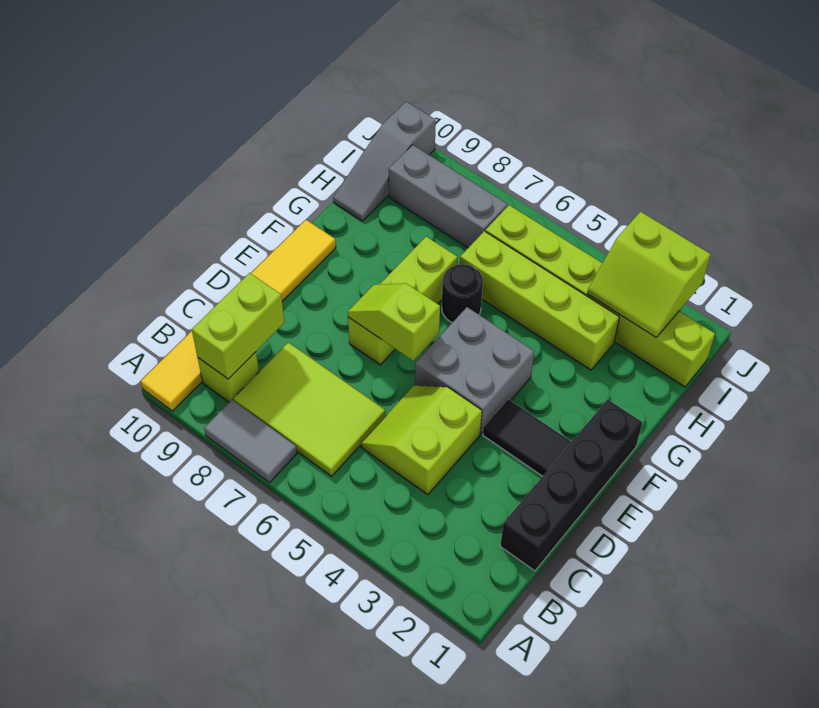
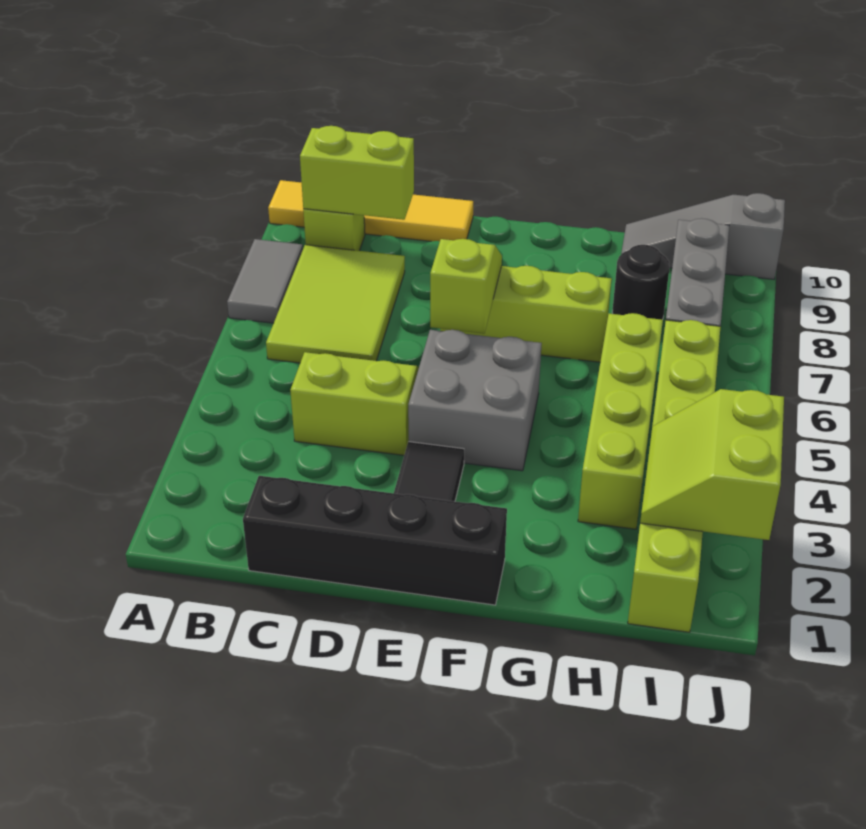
yellow 1x6 tile [141,220,336,411] -> yellow 1x4 tile [268,180,473,241]
black 1x1 round brick [442,264,483,323] -> black 1x1 round brick moved to [612,245,670,320]

